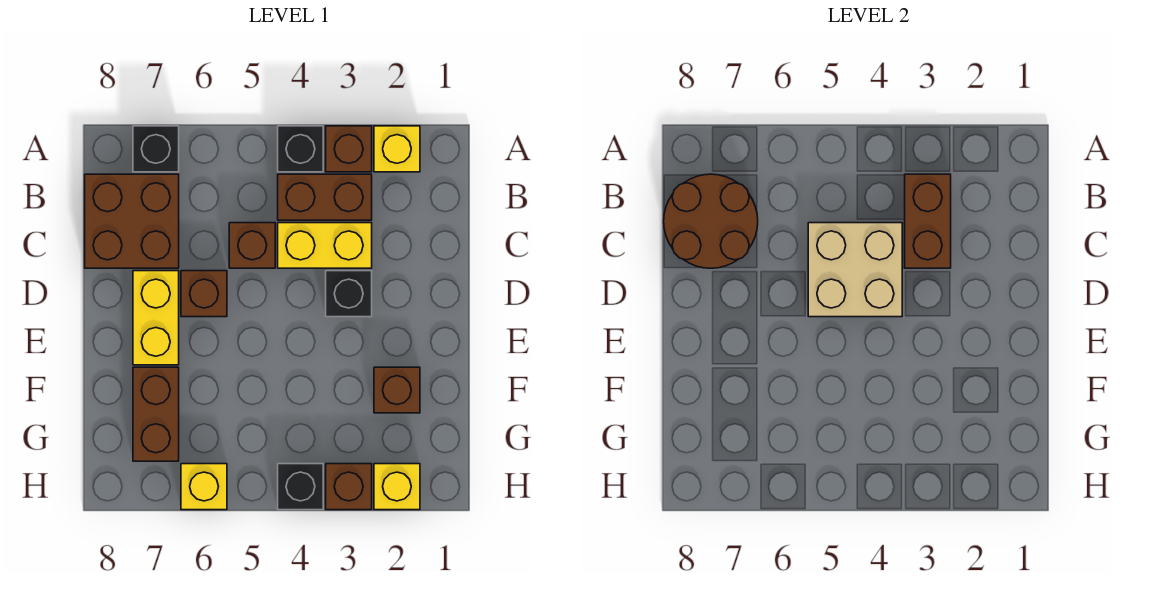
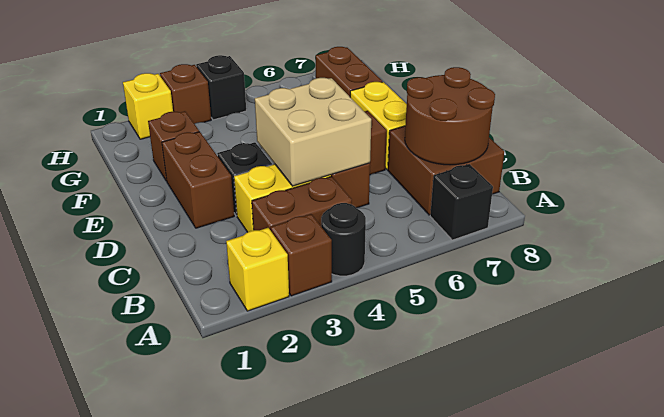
black 1x1 brick [278,126,323,172] -> black 1x1 round brick [321,203,366,276]
brown 1x2 brick [905,174,951,268] -> brown 1x2 brick moved to [162,132,234,228]
yellow 1x1 brick [181,464,227,510] -> none

